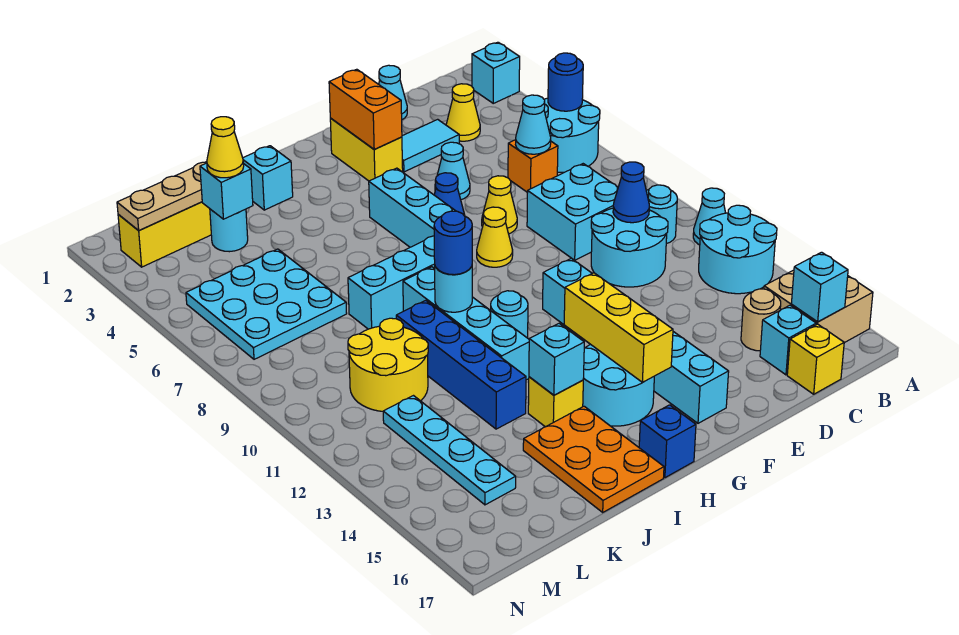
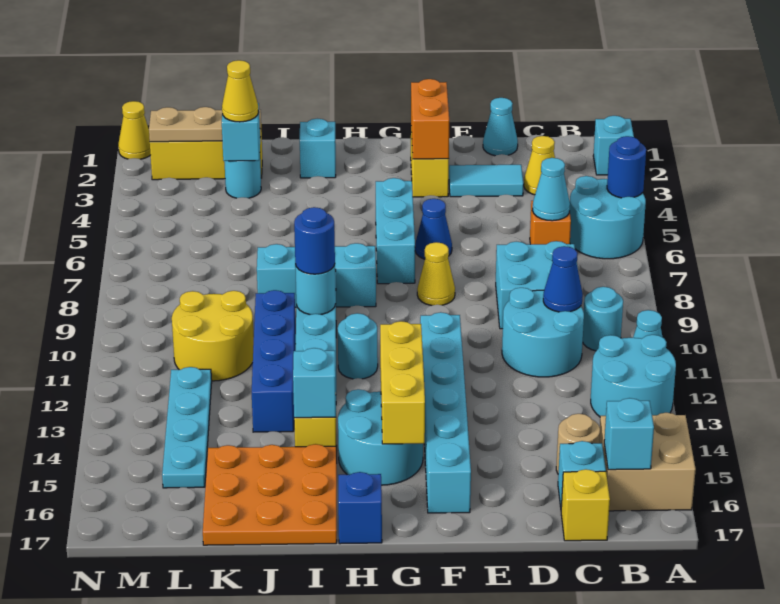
cyan 1x1 cone [435,142,470,200] -> none
yellow 1x1 cone [482,176,517,234] -> yellow 1x1 cone moved to [118,101,151,159]
orange 2x3 plate [523,406,664,512] -> orange 3x3 plate [203,444,337,545]
cyan 3x3 plate [186,249,347,359] -> none

